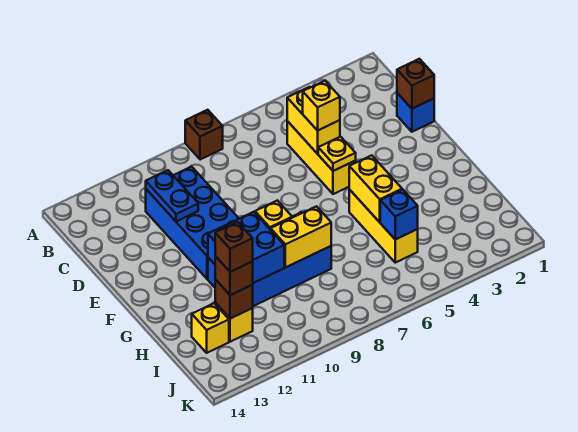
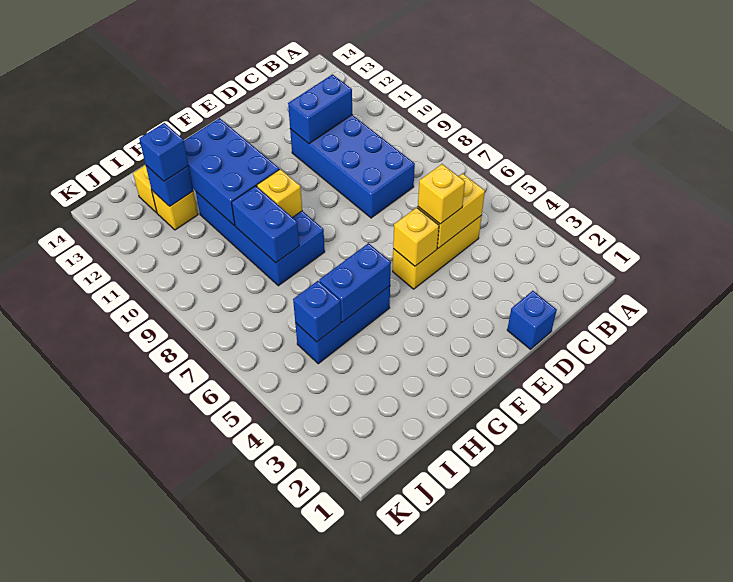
brown 1x1 brick [185,110,223,160] -> none
blue 2x4 brick [146,167,239,279] -> blue 2x4 brick turned to [290,115,415,218]
blue 1x2 plate [146,170,198,221] -> blue 1x2 brick [288,74,352,144]
brown 1x1 brick [397,59,434,109] -> none
yellow 1x1 plate [318,137,356,171] -> yellow 1x1 brick [393,207,439,266]
yellow 1x3 brick [349,189,418,263] -> blue 1x3 brick [295,286,390,364]
yellow 1x2 brick [349,155,402,222] -> blue 1x2 brick [319,243,391,322]
blue 2x2 brick [208,212,284,283] -> blue 2x3 brick [184,118,279,225]
yellow 1x2 brick [271,206,331,268] -> blue 1x2 brick [232,186,299,263]
brown 1x1 brick [215,279,253,319] -> blue 1x1 brick [146,166,193,206]
brown 1x1 brick [215,256,253,295] -> blue 1x1 brick [139,123,189,181]
brown 1x1 brick [215,222,253,272] -> none

